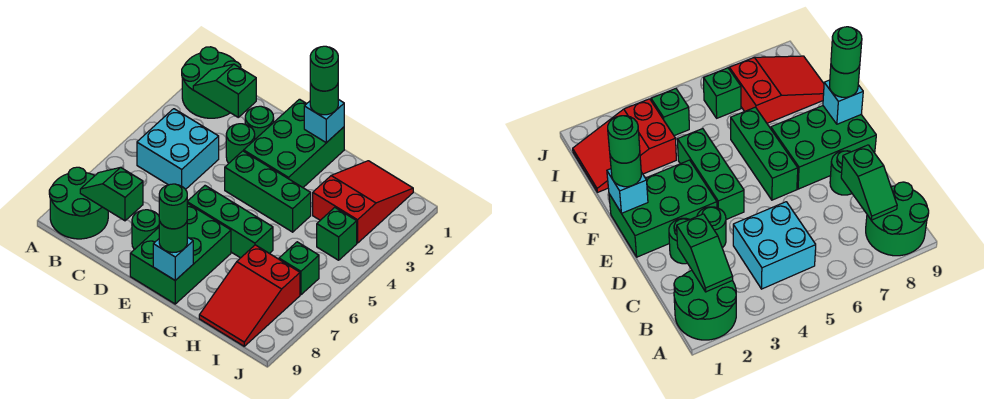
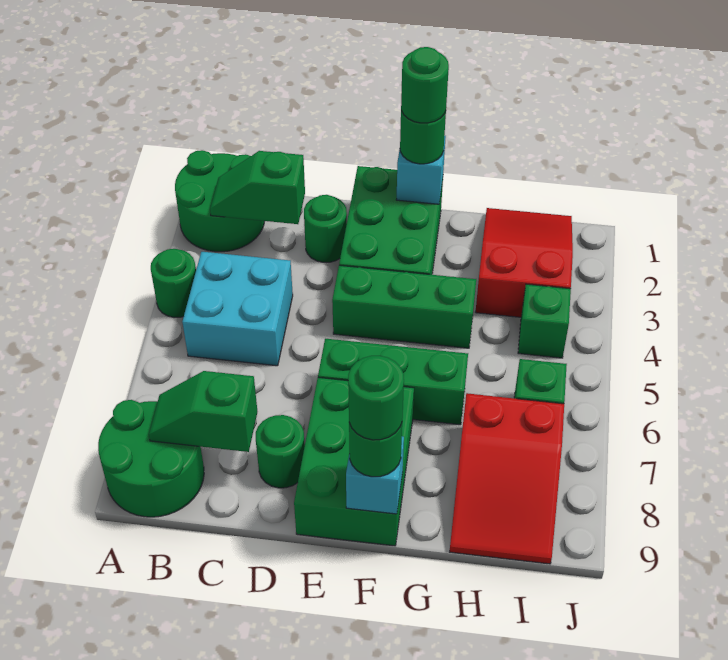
green 1x1 round brick [226,124,255,163] -> green 1x1 round brick moved to [151,249,196,318]

